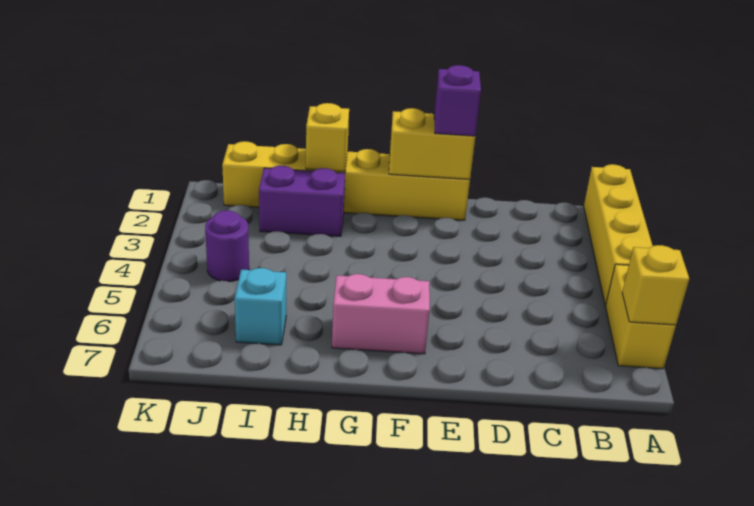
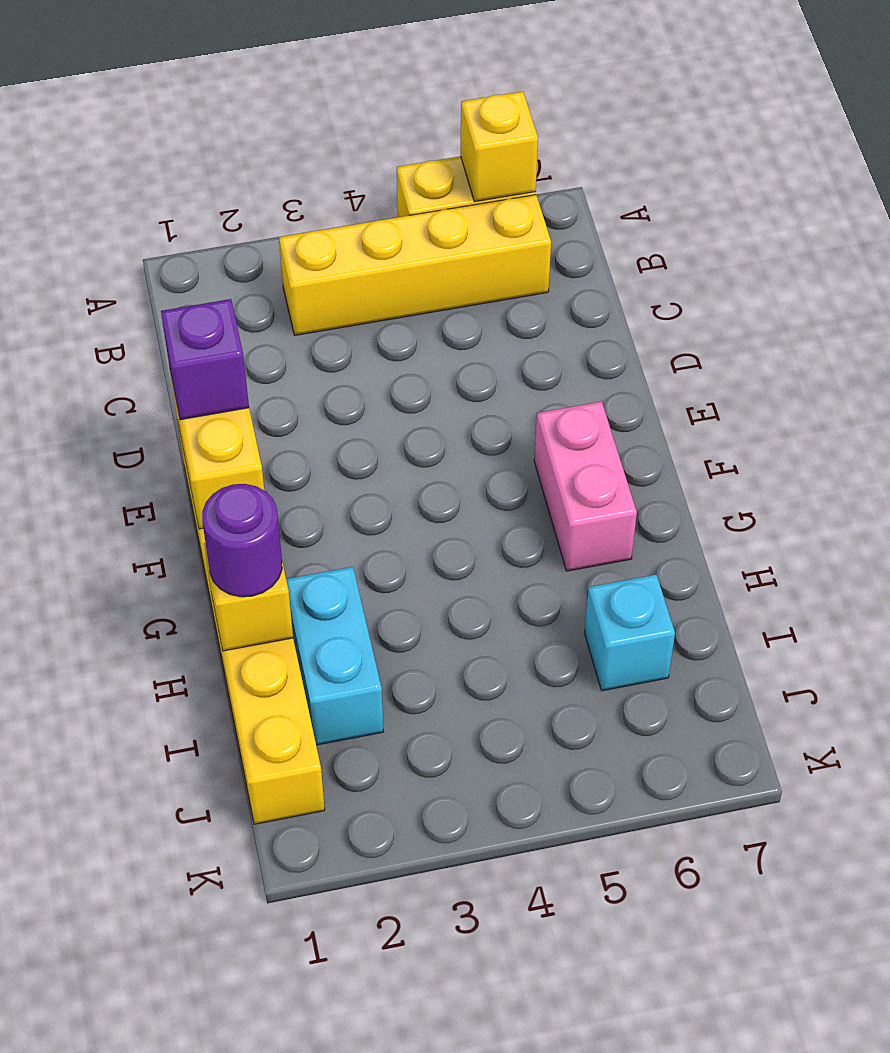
yellow 1x4 brick [584,164,653,305] -> yellow 1x4 brick moved to [279,195,551,335]
purple 1x2 brick [259,166,345,236] -> cyan 1x2 brick [286,567,383,745]
purple 1x1 round brick [205,210,249,282] -> purple 1x1 round brick moved to [202,484,282,597]

